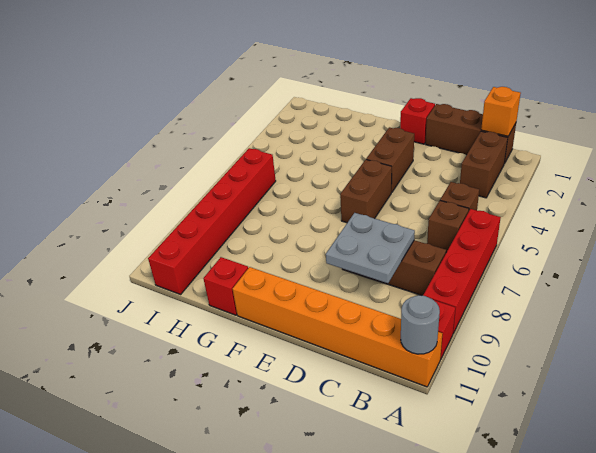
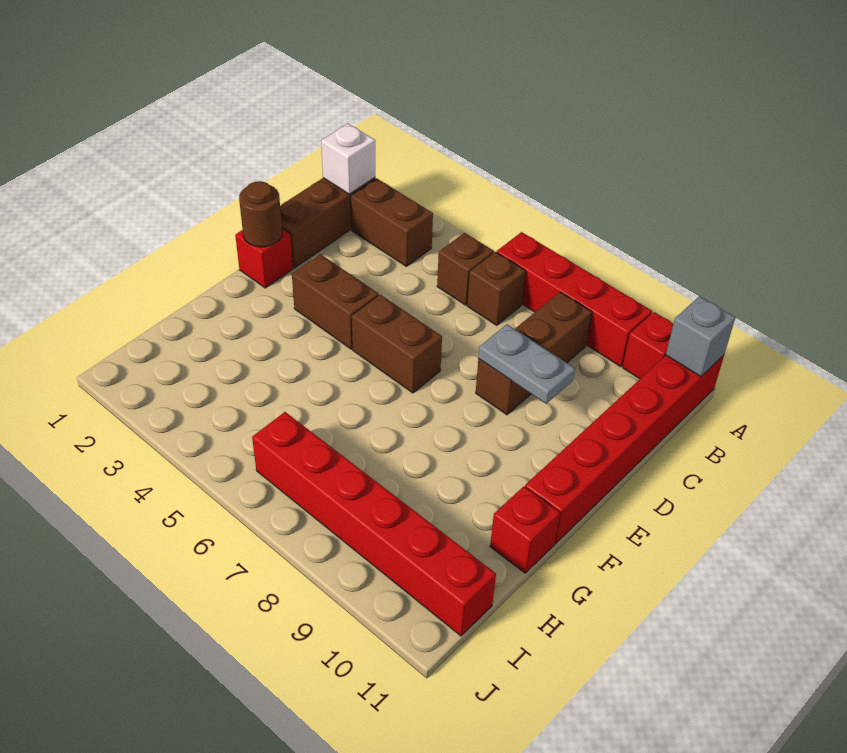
orange 1x6 brick [233,267,442,387] -> red 1x6 brick [525,355,724,544]
grey 1x1 round brick [401,295,440,354] -> grey 1x1 brick [666,296,735,377]
orange 1x1 brick [481,87,521,136] -> white 1x1 brick [321,124,375,194]
grey 2x2 plate [326,213,415,283] -> grey 1x2 plate [478,324,575,404]
none -> brown 1x1 round brick [239,181,282,247]

